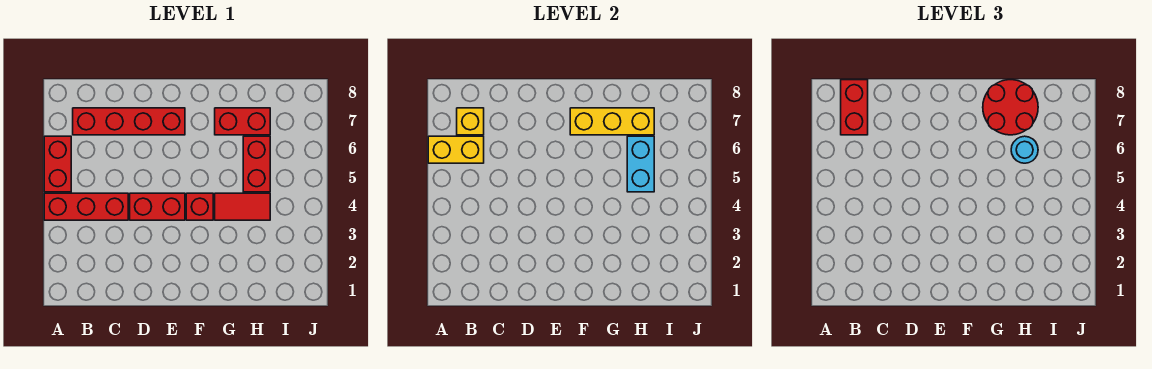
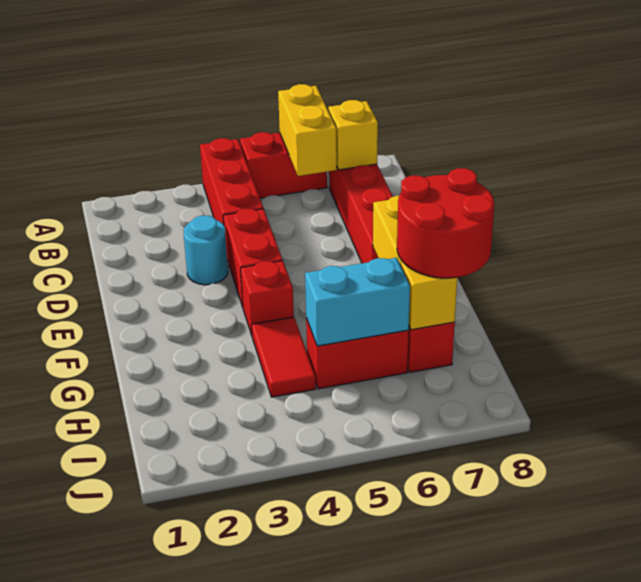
red 1x2 brick [841,80,868,135] -> none
cyan 1x1 round brick [1011,136,1038,163] -> cyan 1x1 round brick moved to [184,216,228,285]

